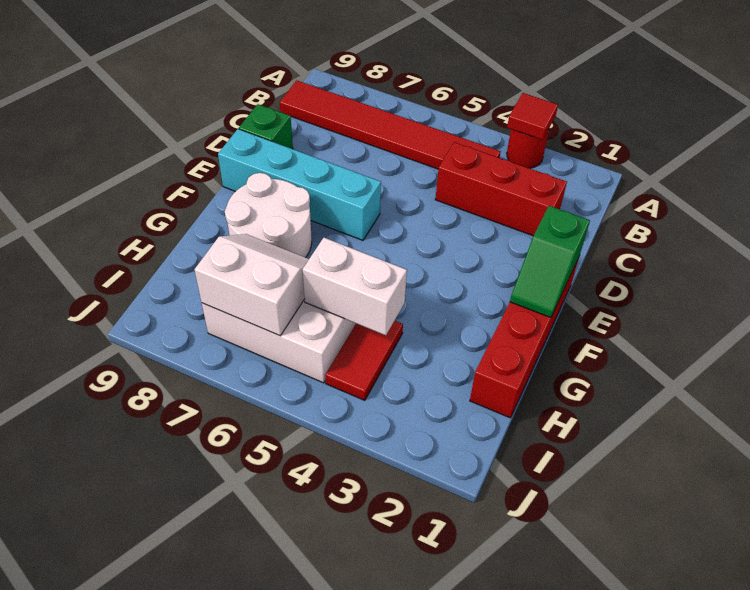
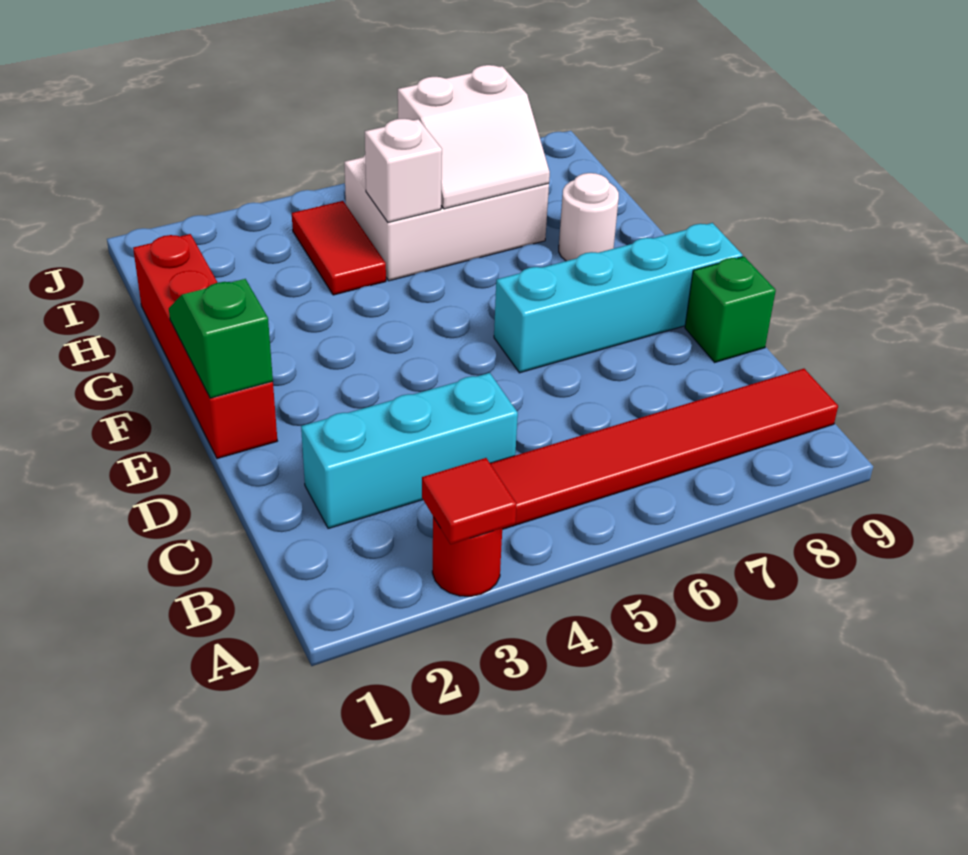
red 1x3 brick [435,142,567,236] -> cyan 1x3 brick [301,373,518,529]
white 2x2 round brick [225,173,312,258] -> white 1x1 round brick [559,173,619,261]
white 1x2 brick [303,238,407,335] -> white 1x1 brick [365,119,442,222]

